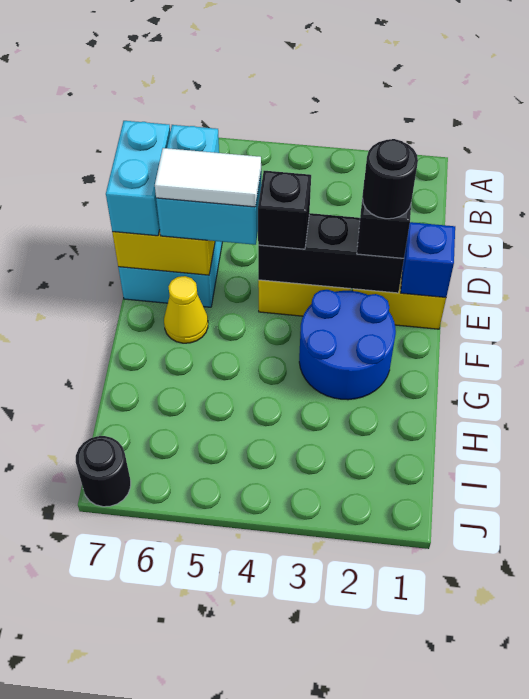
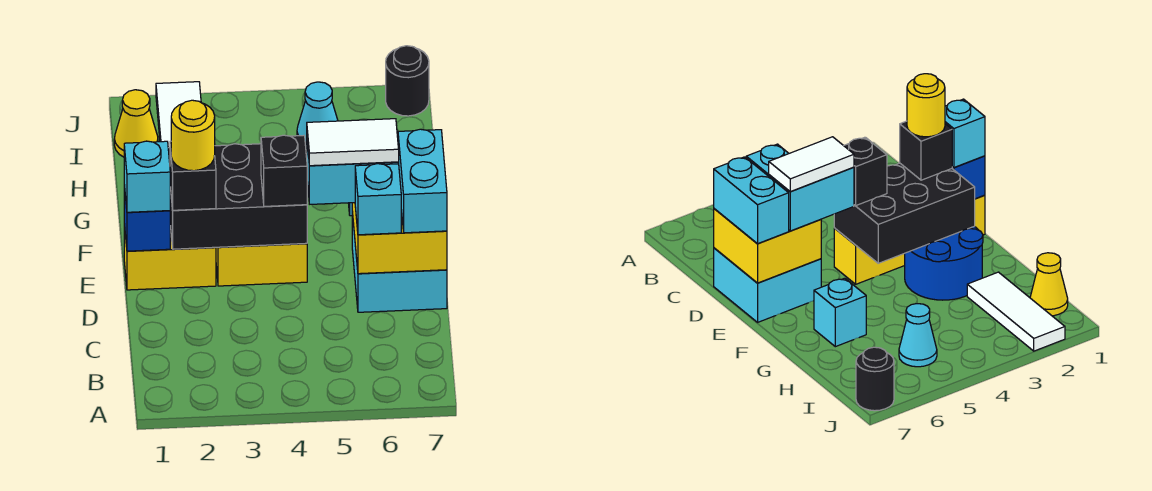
none -> cyan 1x1 brick [124,141,170,212]
black 1x3 brick [258,213,404,293] -> black 2x3 brick [168,144,307,249]
black 1x1 round brick [363,139,418,219] -> yellow 1x1 round brick [171,100,215,171]
yellow 1x1 cone [164,276,208,343] -> yellow 1x1 cone moved to [114,90,158,157]
none -> cyan 1x1 brick [814,278,866,347]
none -> white 1x3 tile [156,82,201,148]
none -> cyan 1x1 cone [297,82,338,149]

